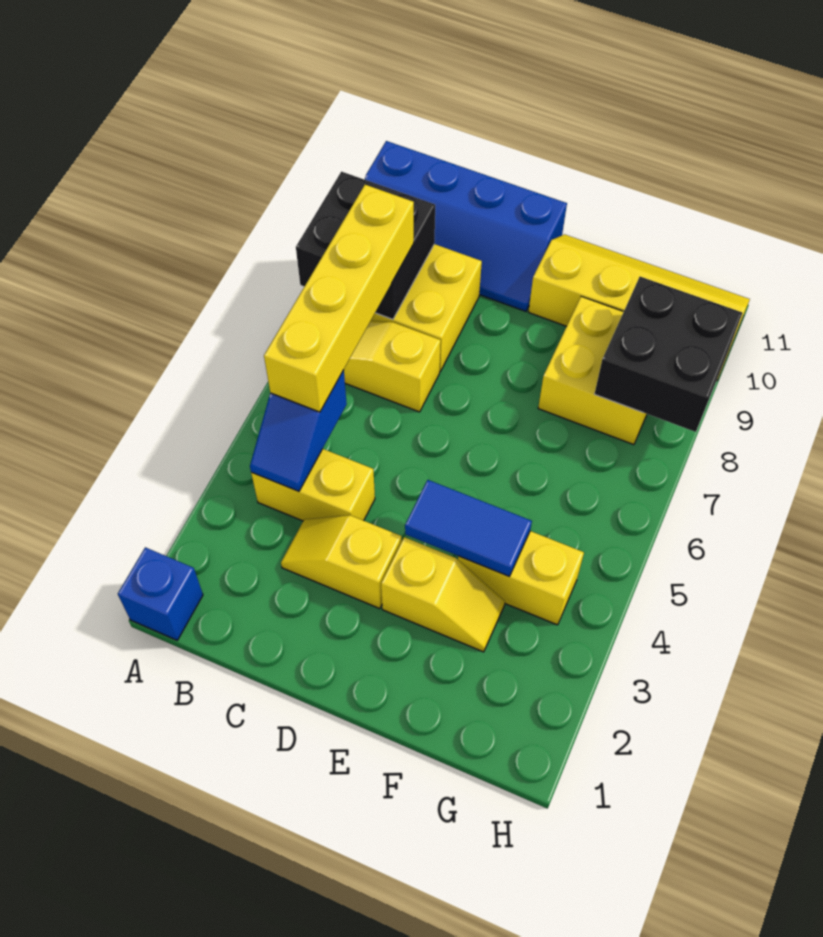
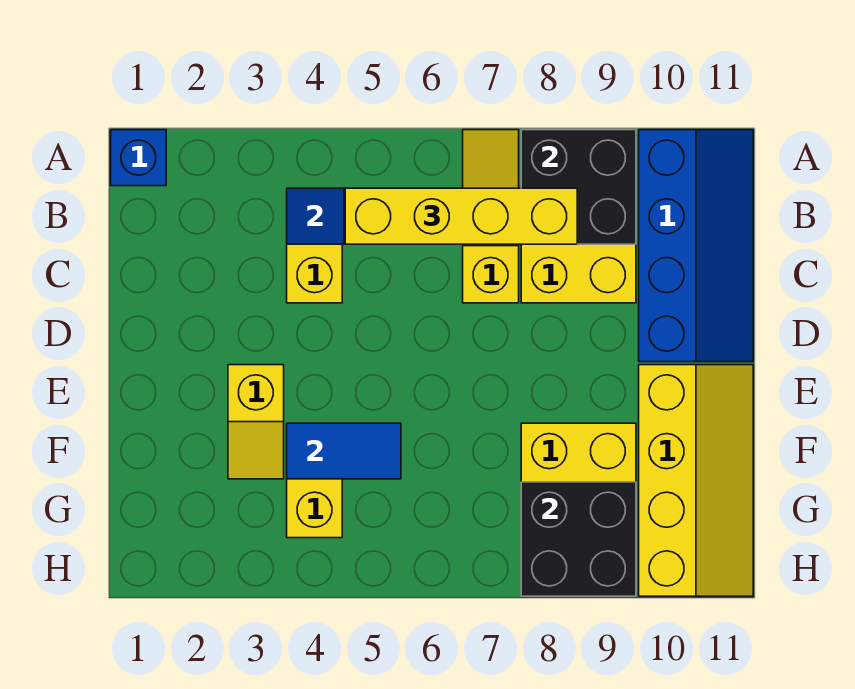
blue 2x4 slope [365,141,567,311] -> blue 2x4 slope turned to [639,130,753,362]
yellow 1x2 slope [281,515,402,609] -> none
blue 1x2 tile [405,480,532,576] -> blue 1x2 tile turned to [287,423,401,479]

